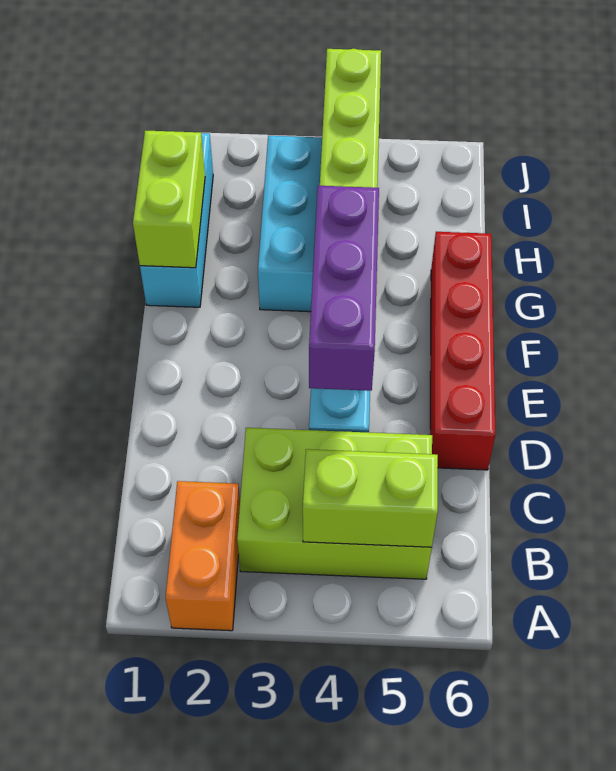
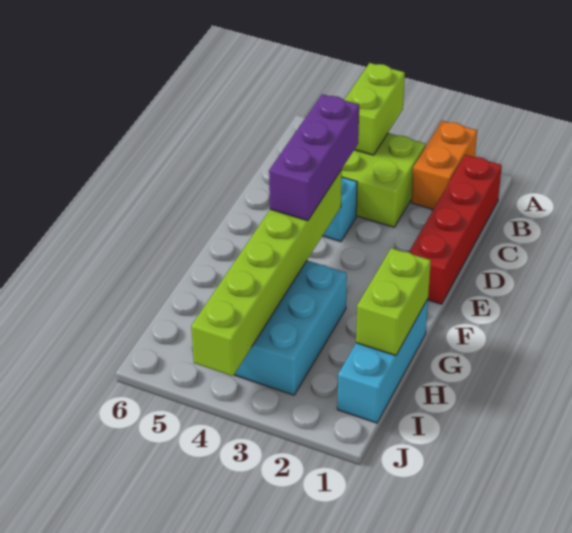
lime 1x2 brick [303,449,438,548] -> lime 1x2 brick turned to [345,63,405,155]
red 1x4 brick [430,232,496,470] -> red 1x4 brick moved to [409,155,502,304]

